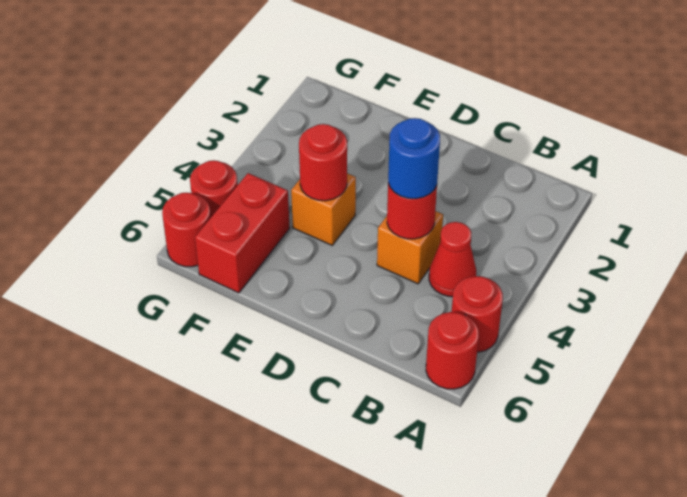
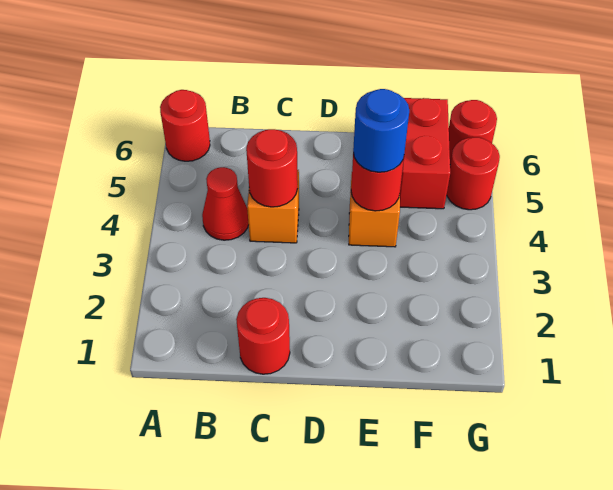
red 1x1 round brick [452,276,503,352] -> red 1x1 round brick moved to [236,298,290,374]
blue 1x1 round brick [388,118,440,199] -> blue 1x1 round brick moved to [353,89,409,172]

